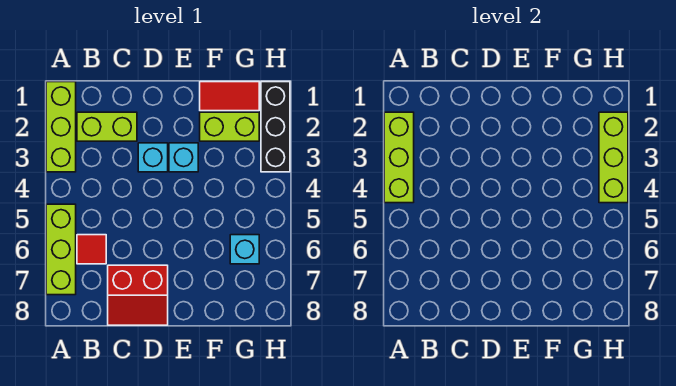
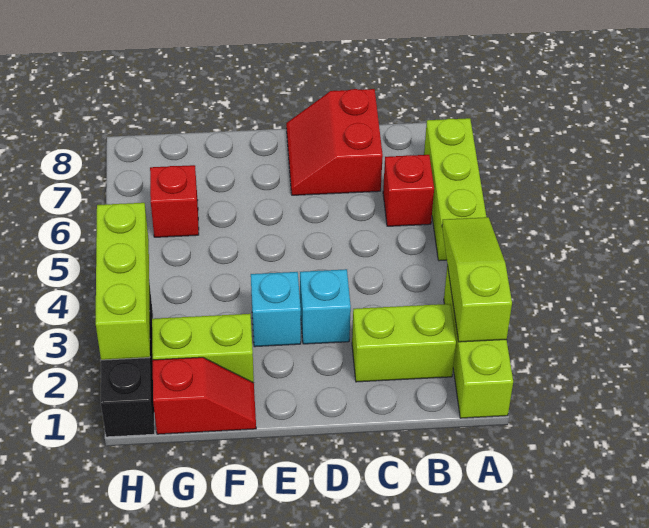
lime 1x3 brick [384,112,414,203] -> lime 1x3 slope [442,217,512,342]
red 1x1 tile [77,235,106,264] -> red 1x1 brick [383,155,434,226]
red 2x2 slope [108,265,168,325] -> red 2x2 slope turned to [286,89,383,195]
red 1x2 tile [200,82,259,111] -> red 1x2 slope [153,357,256,434]
cyan 1x1 brick [230,235,259,264] -> red 1x1 brick [150,165,199,237]

